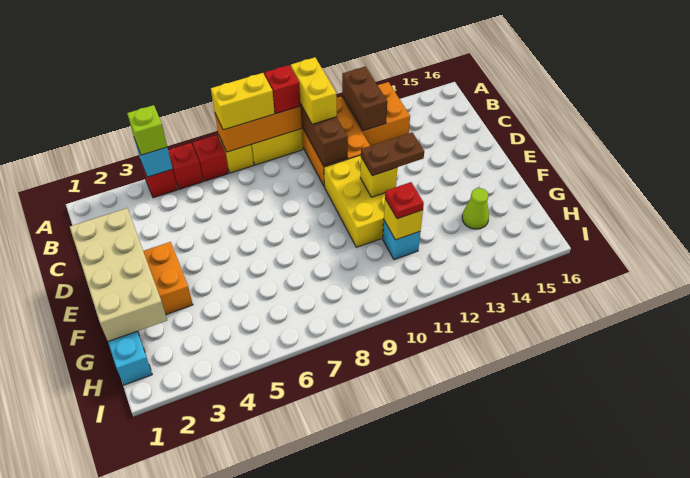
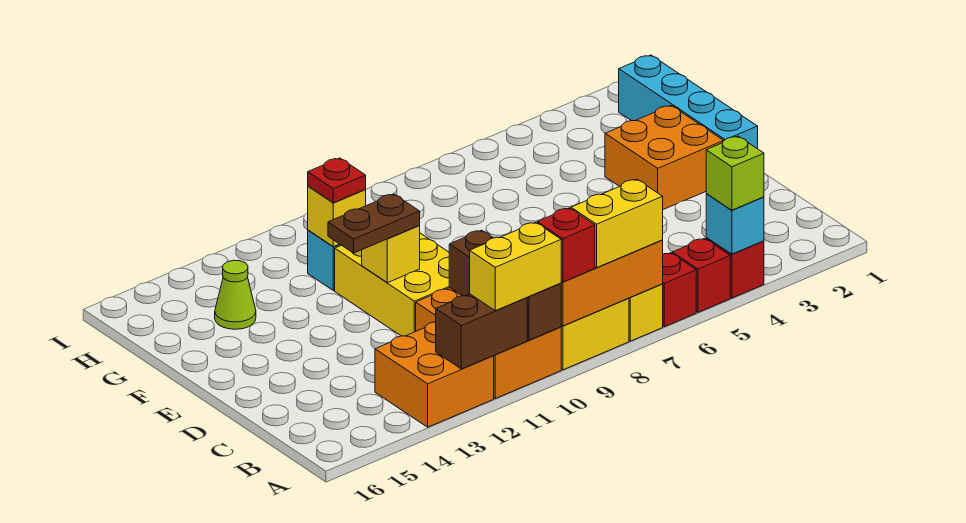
yellow 1x2 brick [291,57,337,124] -> yellow 1x2 brick turned to [470,222,561,311]
brown 1x2 brick [342,66,387,131] -> brown 1x2 brick turned to [436,294,527,369]
tan 2x4 brick [70,208,167,341] -> none

